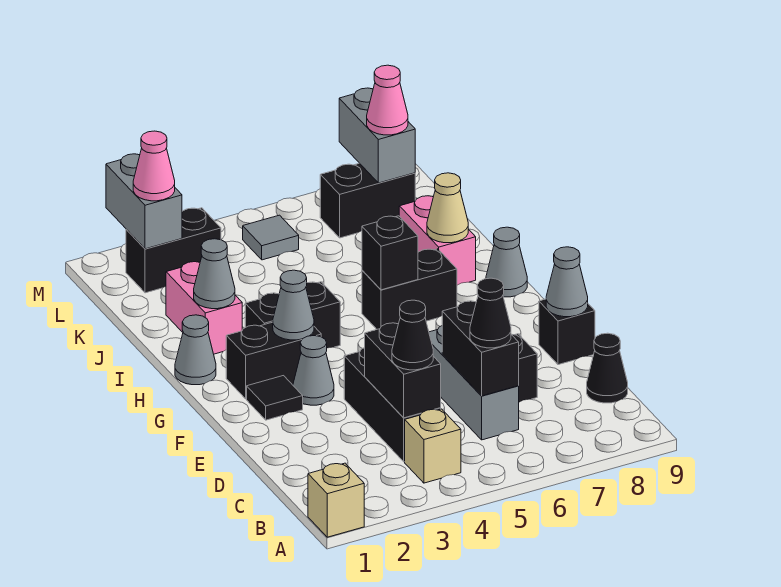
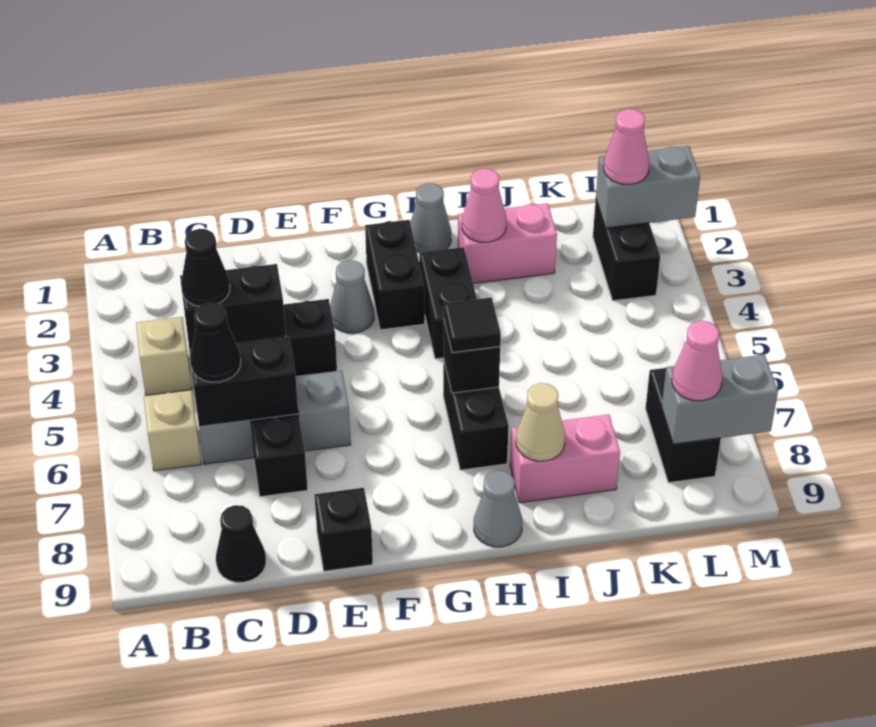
tan 1x1 brick [308,463,364,537] -> tan 1x1 brick moved to [144,390,201,471]
grey 1x1 cone [546,247,588,317] -> none
black 1x1 tile [247,376,303,420] -> black 1x1 tile moved to [444,298,501,353]
grey 1x1 cone [273,270,314,340] -> none
grey 1x1 cone [194,239,235,309] -> pink 1x1 cone [462,169,507,242]
grey 1x1 tile [243,215,299,260] -> none

